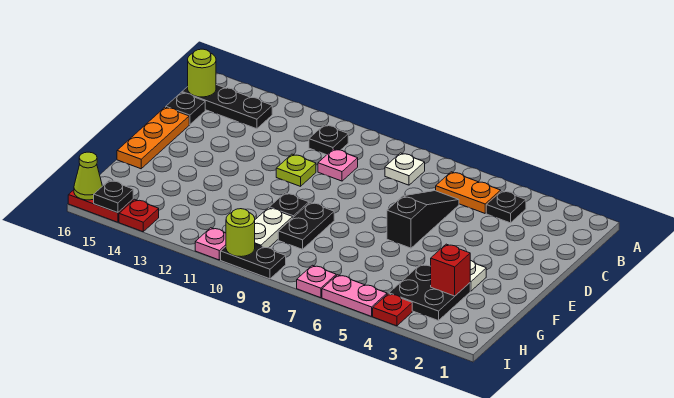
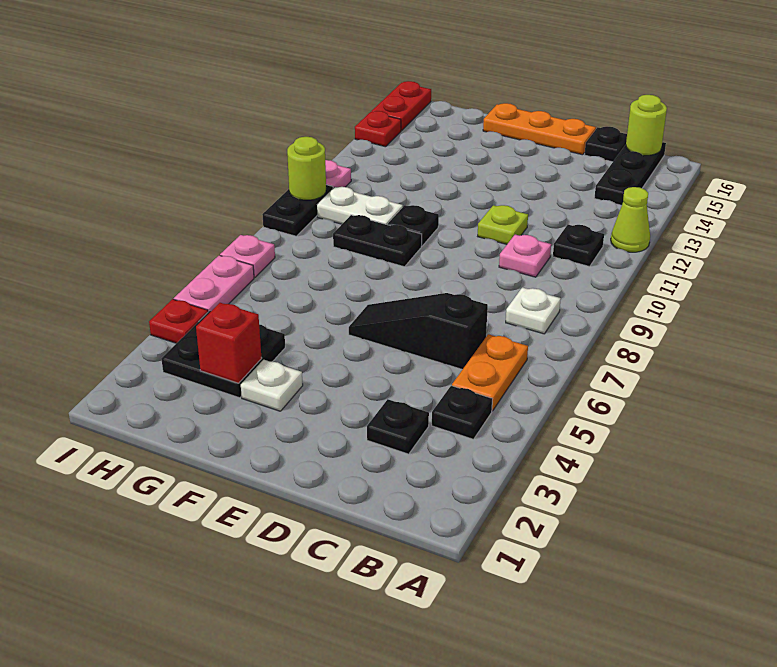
black 1x3 slope [387,191,459,248] -> black 1x3 slope turned to [349,293,488,370]
black 1x1 plate [94,180,133,213] -> black 1x1 plate moved to [367,399,429,454]
lime 1x1 cone [74,152,102,200] -> lime 1x1 cone moved to [611,187,650,252]

